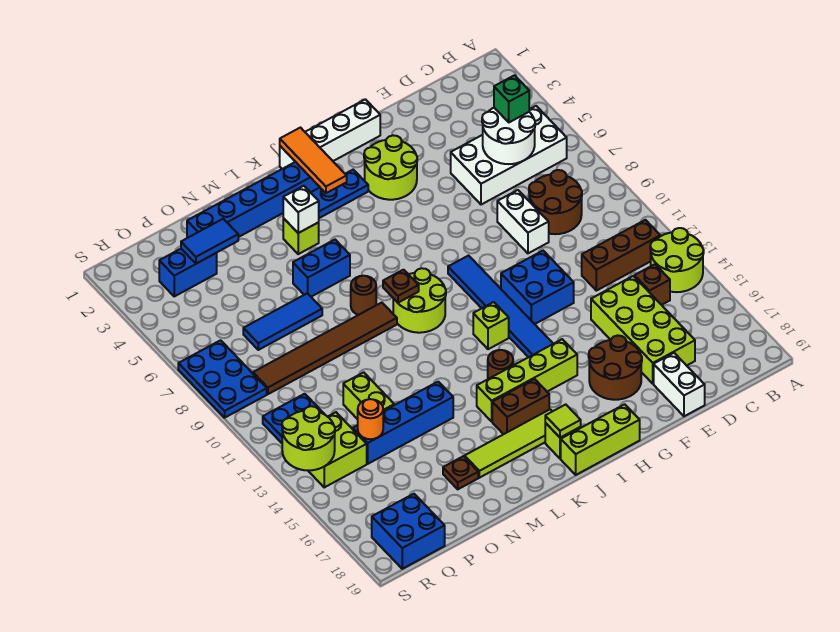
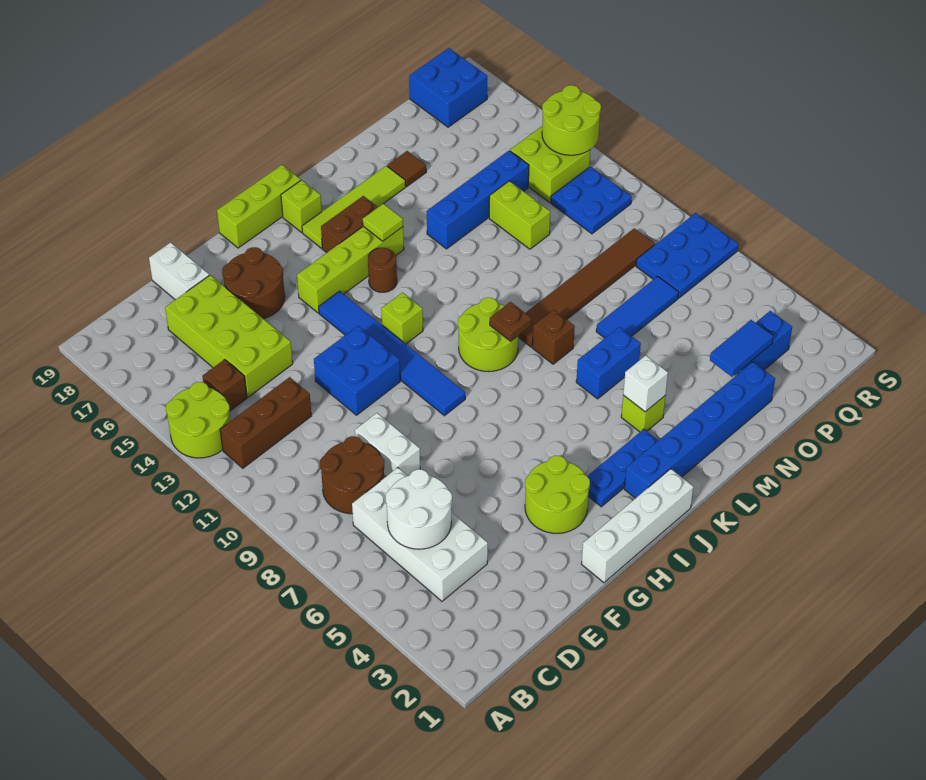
white 2x4 brick [451,106,567,205] -> white 2x4 brick turned to [352,468,488,601]
green 1x1 brick [494,75,529,122] -> none
orange 1x3 tile [280,128,347,193] -> none
lime 1x1 tile [545,404,581,438] -> lime 1x1 tile moved to [363,204,403,241]
brown 1x1 round brick [351,276,376,315] -> brown 1x1 brick [532,310,575,364]
brown 1x1 plate [443,456,478,489] -> brown 1x1 tile [387,151,426,187]
orange 1x1 round brick [358,399,383,439] -> none
blue 2x3 plate [178,340,267,418] -> blue 2x3 plate turned to [636,213,738,298]

